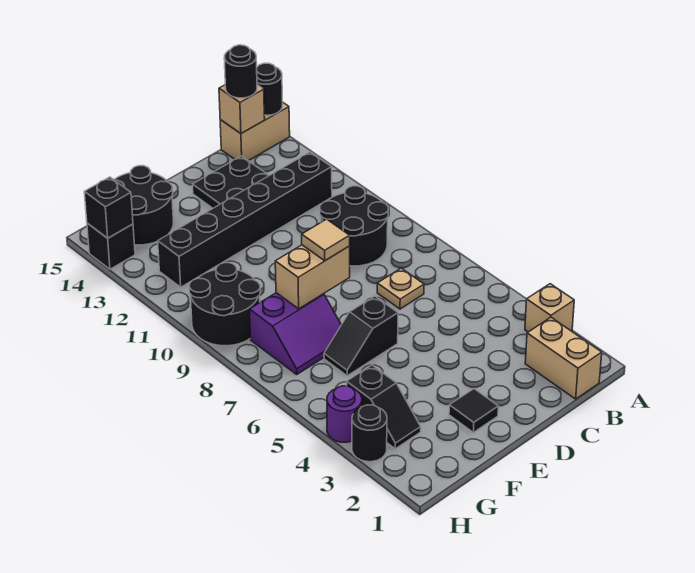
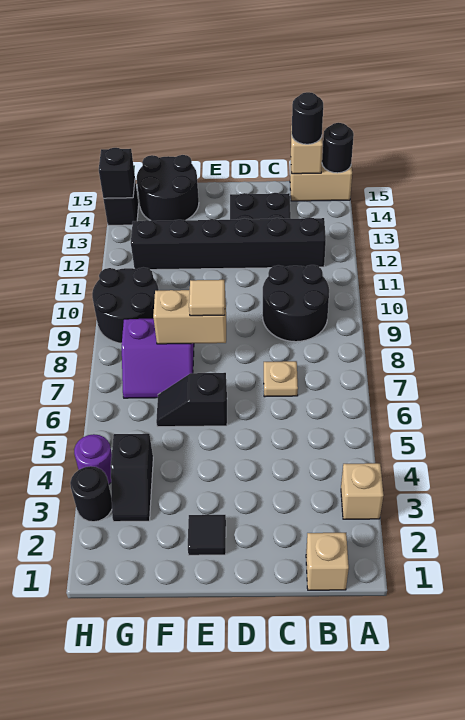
tan 1x2 brick [525,317,602,399] -> tan 1x1 brick [306,533,349,590]

